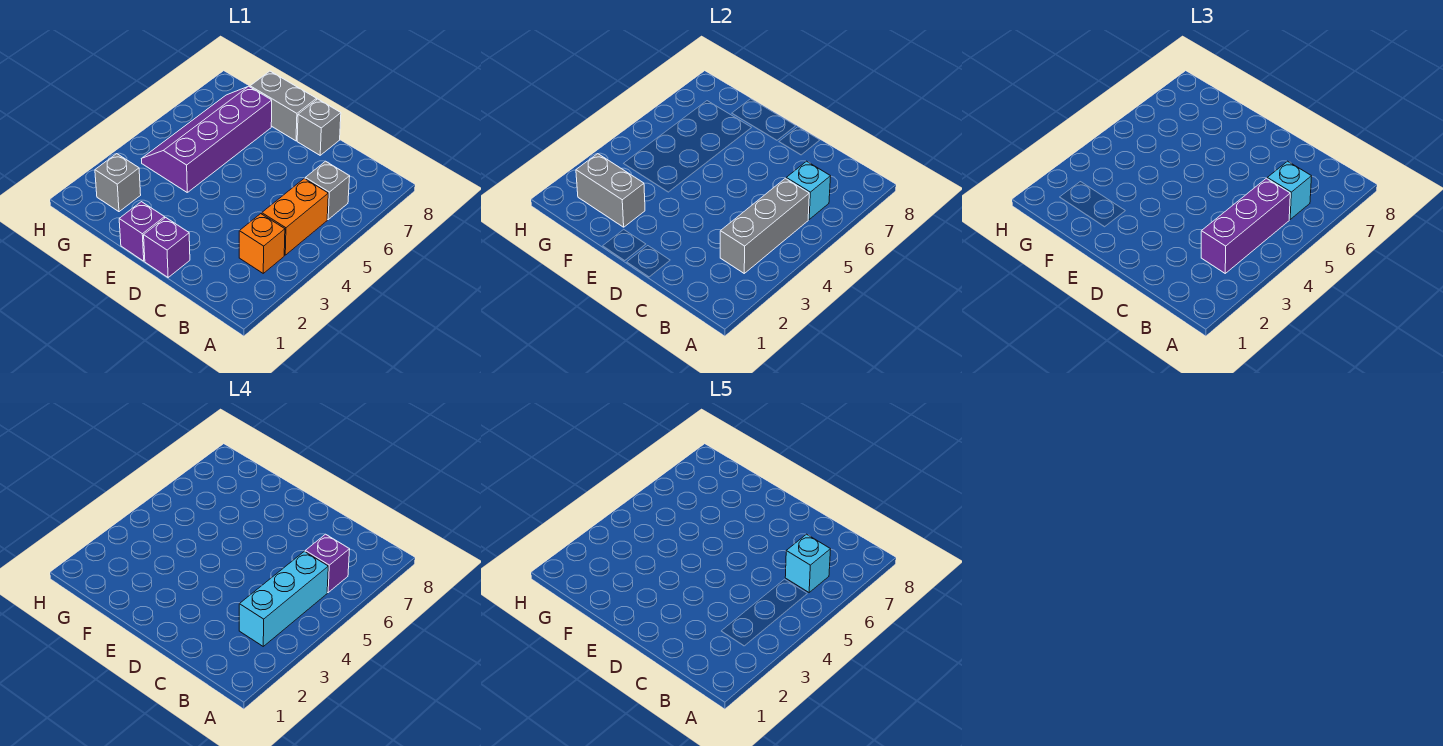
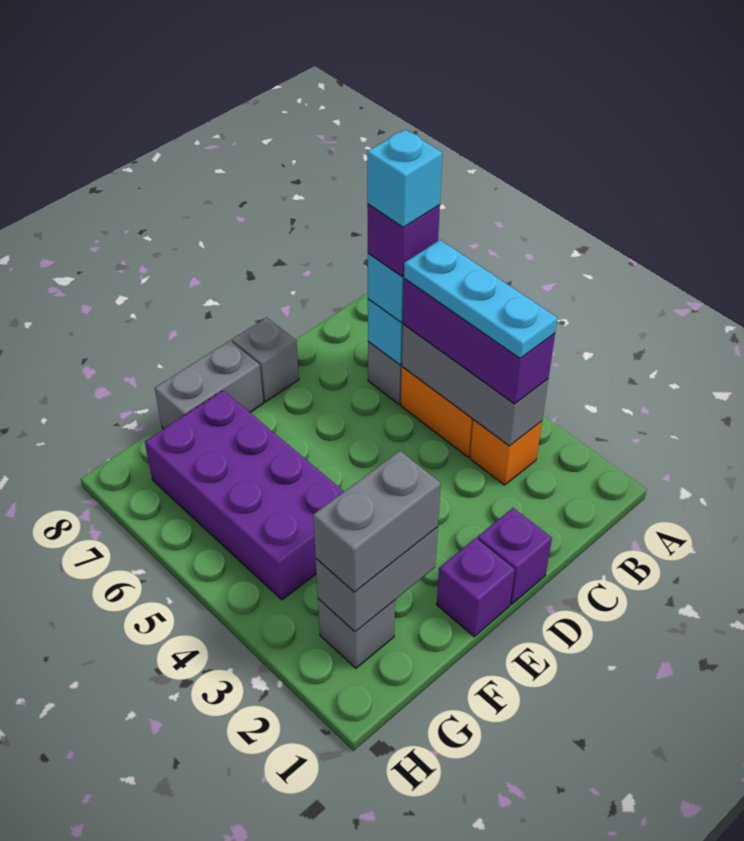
cyan 1x3 brick [239,551,328,646] -> cyan 1x3 plate [404,240,557,358]
none -> grey 1x2 brick [313,451,441,592]
purple 2x4 slope [142,86,272,192] -> purple 2x4 brick [145,391,344,600]

